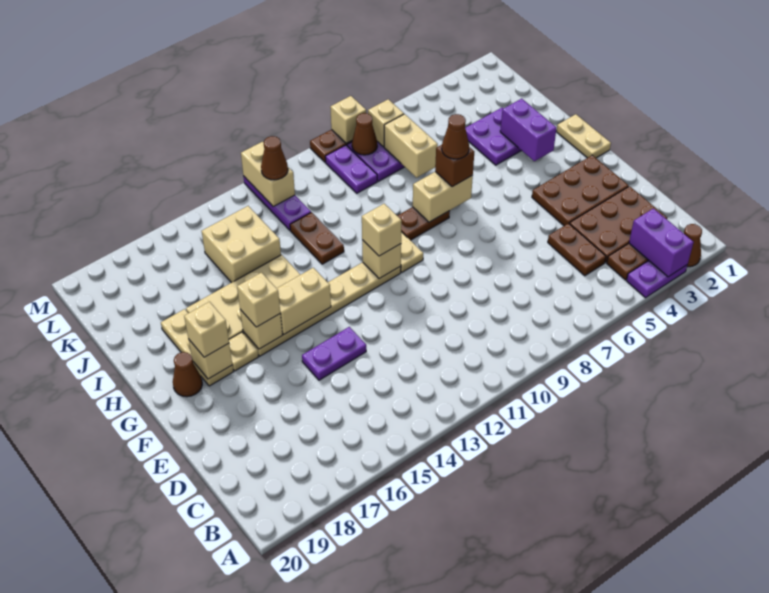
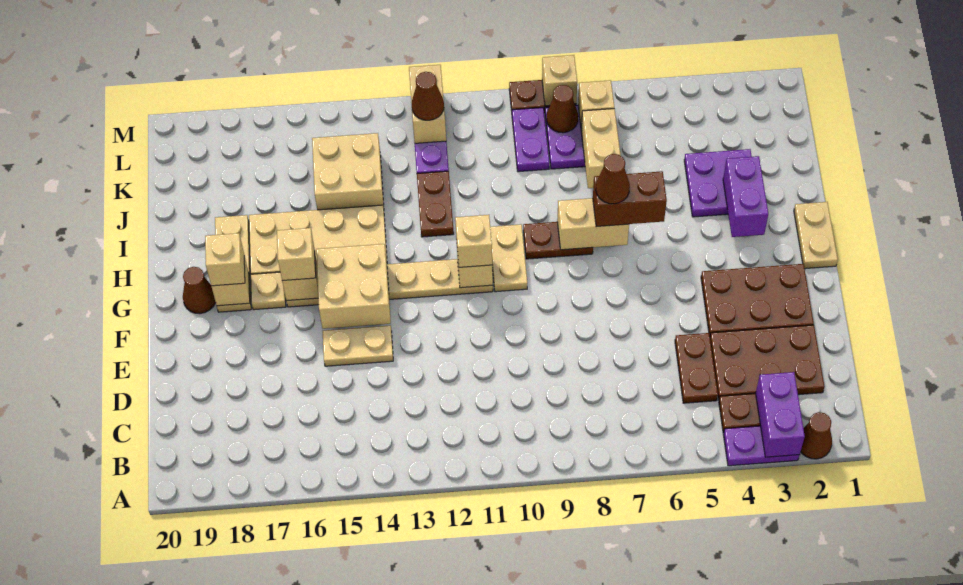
purple 1x2 plate [302,327,366,380] -> tan 1x2 plate [323,325,393,366]
tan 1x2 brick [276,268,331,334] -> tan 2x2 brick [316,244,391,329]
brown 1x1 brick [435,145,474,187] -> brown 1x2 brick [593,171,667,227]

